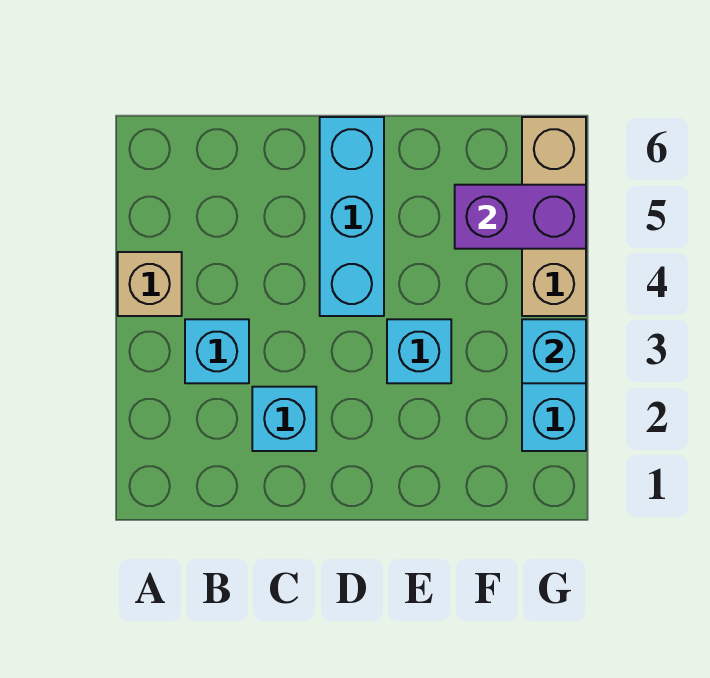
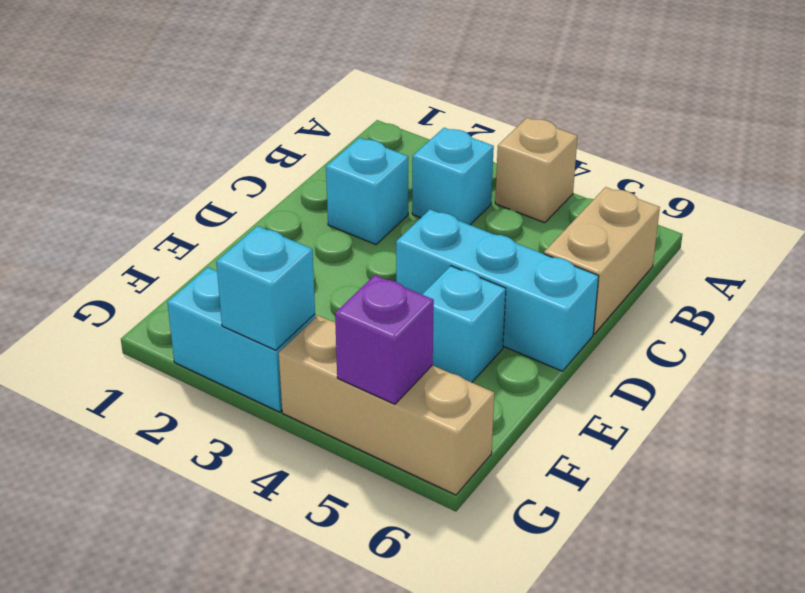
none -> tan 1x2 brick [544,187,660,334]
cyan 1x1 brick [387,319,451,383] -> cyan 1x1 brick moved to [422,266,506,382]
purple 1x2 brick [455,185,586,249] -> purple 1x1 brick [335,275,434,404]

